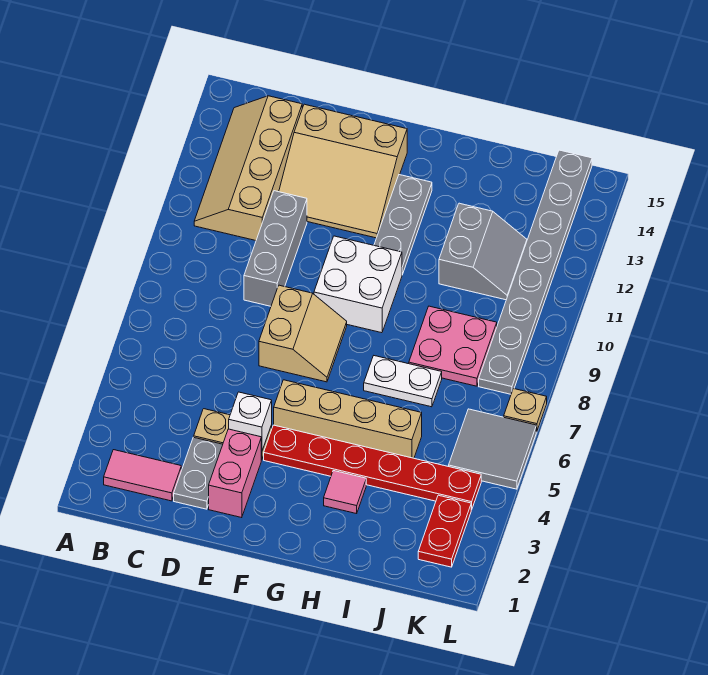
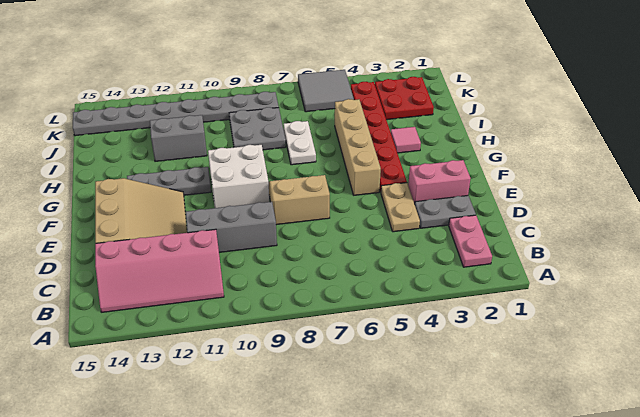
pink 1x2 tile [104,450,181,501] -> pink 1x2 plate [449,215,492,267]
tan 2x4 slope [194,96,302,241] -> pink 2x4 slope [95,229,224,312]
white 1x1 brick [229,392,272,452] -> none
pink 2x2 plate [409,306,497,386] -> grey 2x2 plate [229,107,286,150]
red 1x2 plate [418,495,472,567] -> red 2x2 plate [375,77,434,120]
tan 1x1 plate [504,389,547,432] -> none

